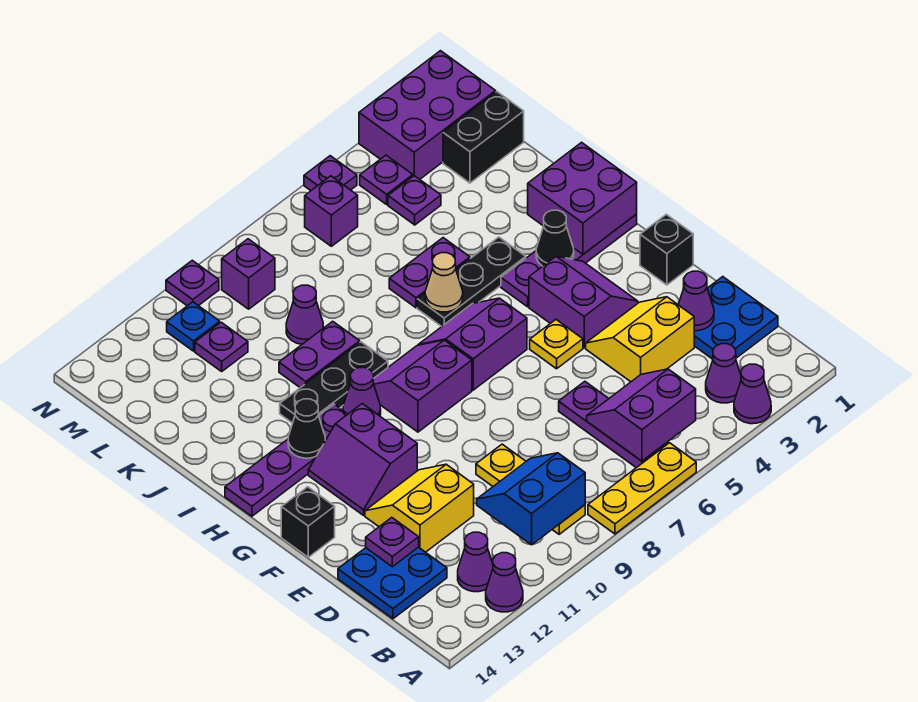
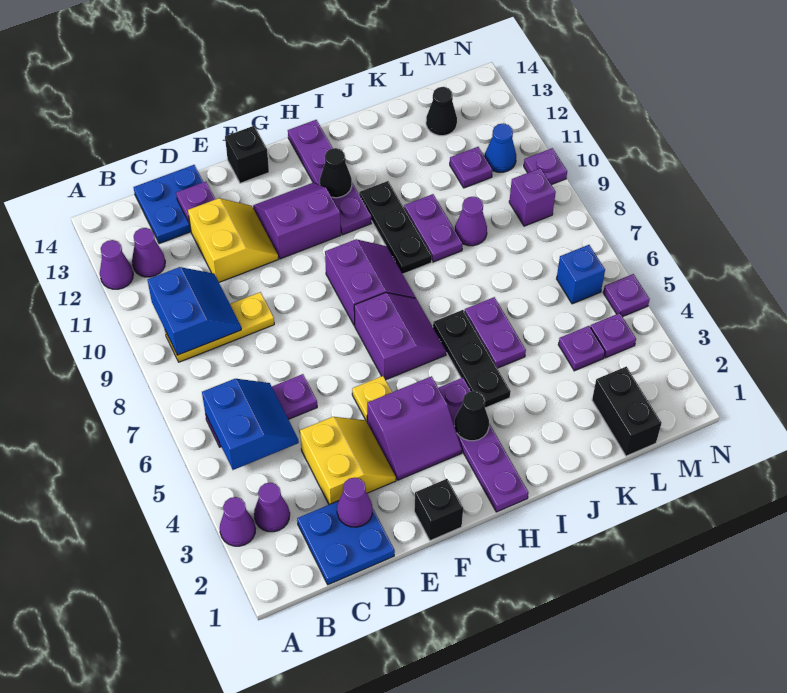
yellow 1x3 plate [588,443,696,534] -> none
purple 2x2 slope [587,369,696,461] -> blue 2x2 slope [202,379,299,470]
purple 2x2 brick [528,142,637,254] -> none
purple 1x1 cone [343,368,381,416] -> none
tan 1x1 cone [425,253,463,312] -> none
none -> black 1x1 cone [426,87,457,136]
purple 2x3 brick [359,51,496,179] -> none
purple 1x1 brick [305,176,358,246] -> blue 1x1 brick [557,245,605,304]
blue 1x1 plate [167,302,220,351] -> blue 1x1 cone [485,123,516,172]

